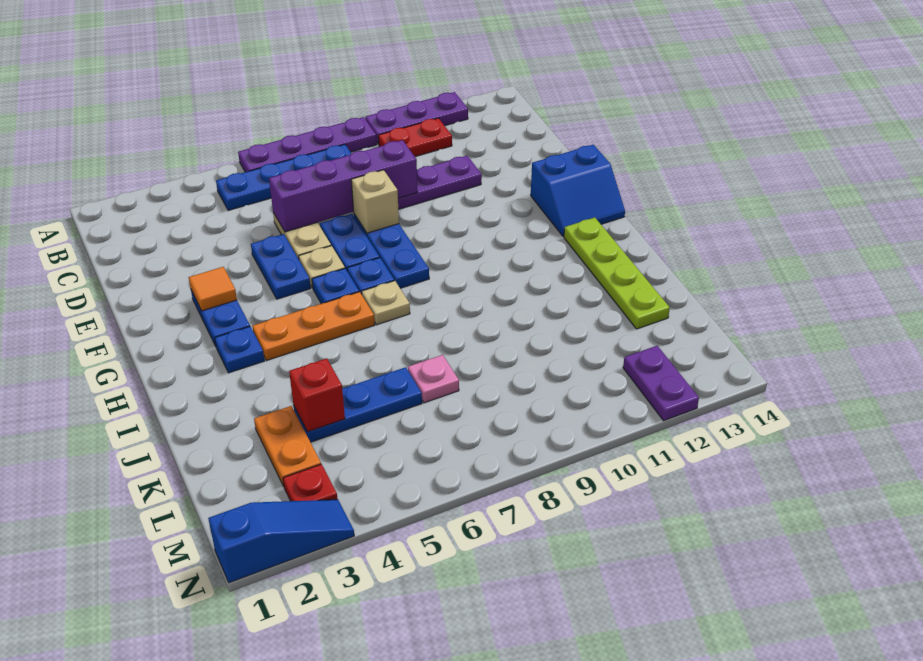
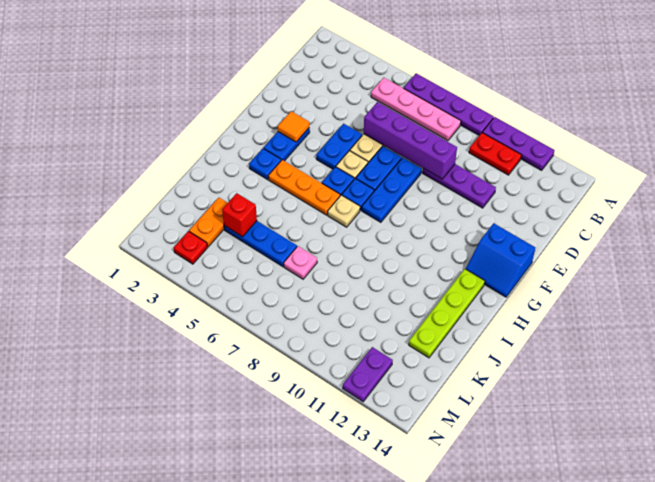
blue 1x4 plate [216,144,351,211] -> pink 1x4 plate [371,78,461,141]
tan 1x1 brick [351,170,399,233] -> none
blue 1x3 slope [208,500,354,583] -> none

